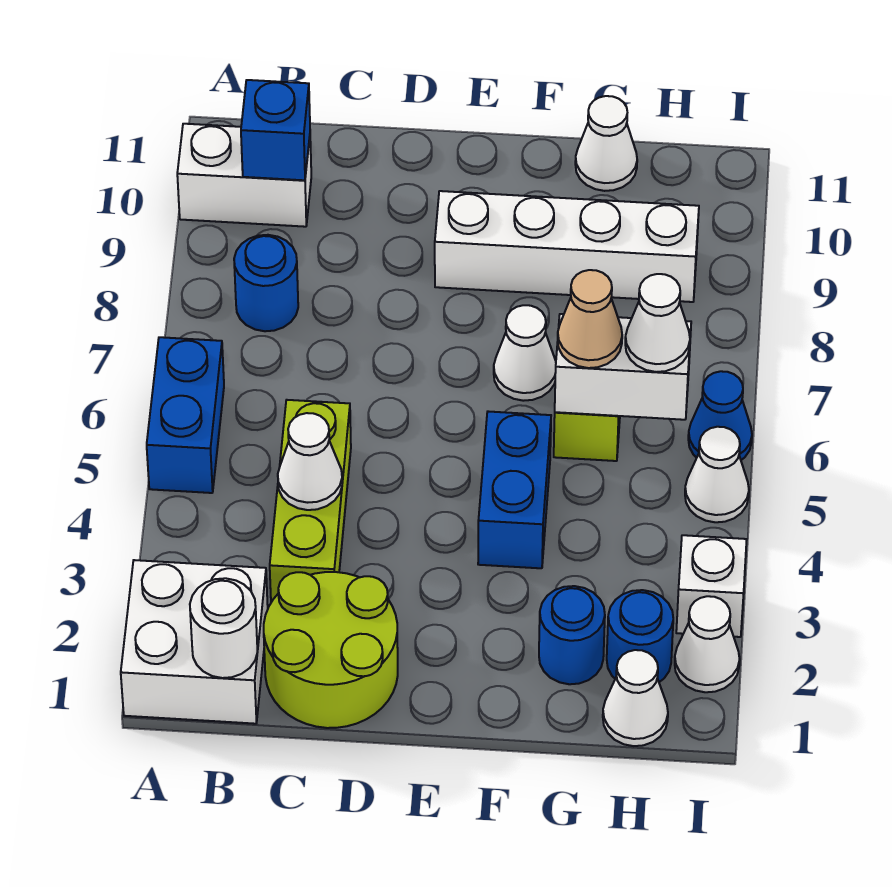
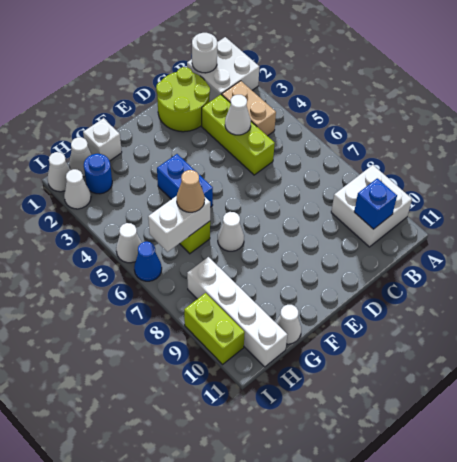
blue 1x2 brick [147,337,224,493] -> none
white 1x2 brick [177,124,311,227] -> white 2x2 brick [331,165,412,247]
none -> tan 1x2 brick [222,81,276,136]
blue 1x1 round brick [234,235,298,331] -> none
white 1x4 brick [435,191,699,302] -> white 1x4 brick turned to [187,257,287,367]
blue 1x1 round brick [539,586,605,684] -> none
white 1x1 cone [625,274,690,372] -> white 1x1 cone moved to [47,152,70,192]
white 1x1 brick [676,535,747,637] -> white 1x1 brick moved to [83,118,122,161]
none -> lime 1x2 brick [184,293,245,364]

